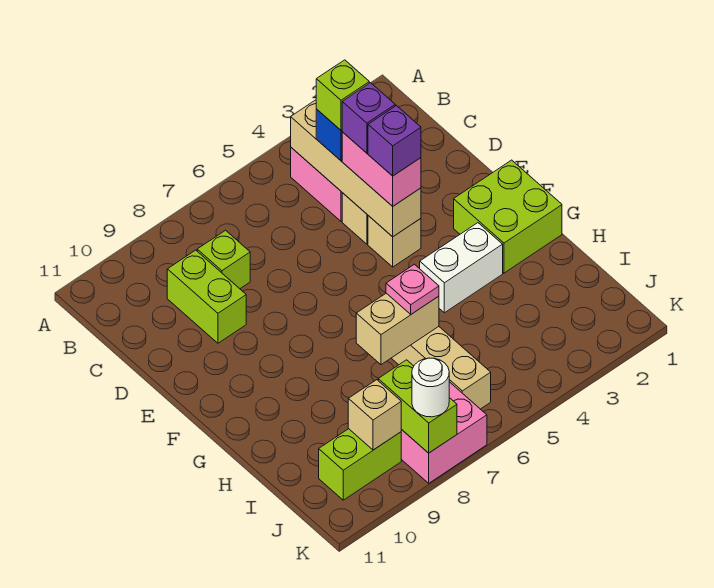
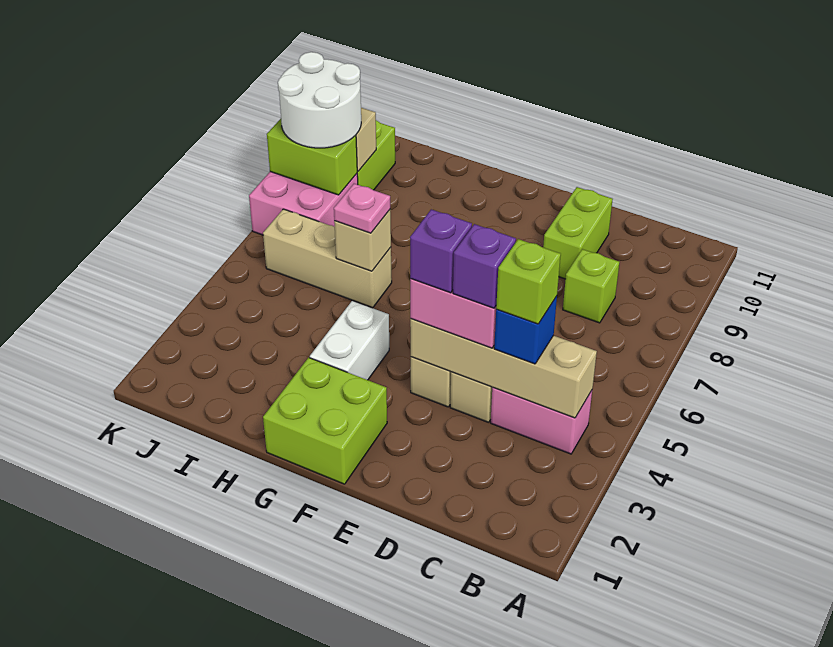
lime 1x2 brick [167,250,246,343] -> lime 1x2 brick turned to [543,187,613,279]
tan 1x2 brick [356,293,439,365] -> tan 1x1 brick [334,210,391,271]
white 1x1 round brick [412,358,449,417] -> white 2x2 round brick [278,52,361,148]

